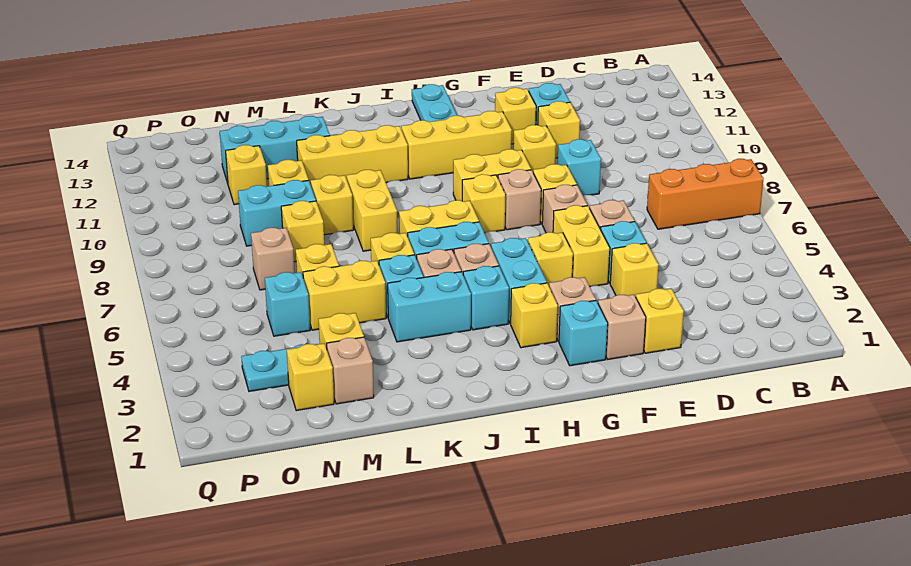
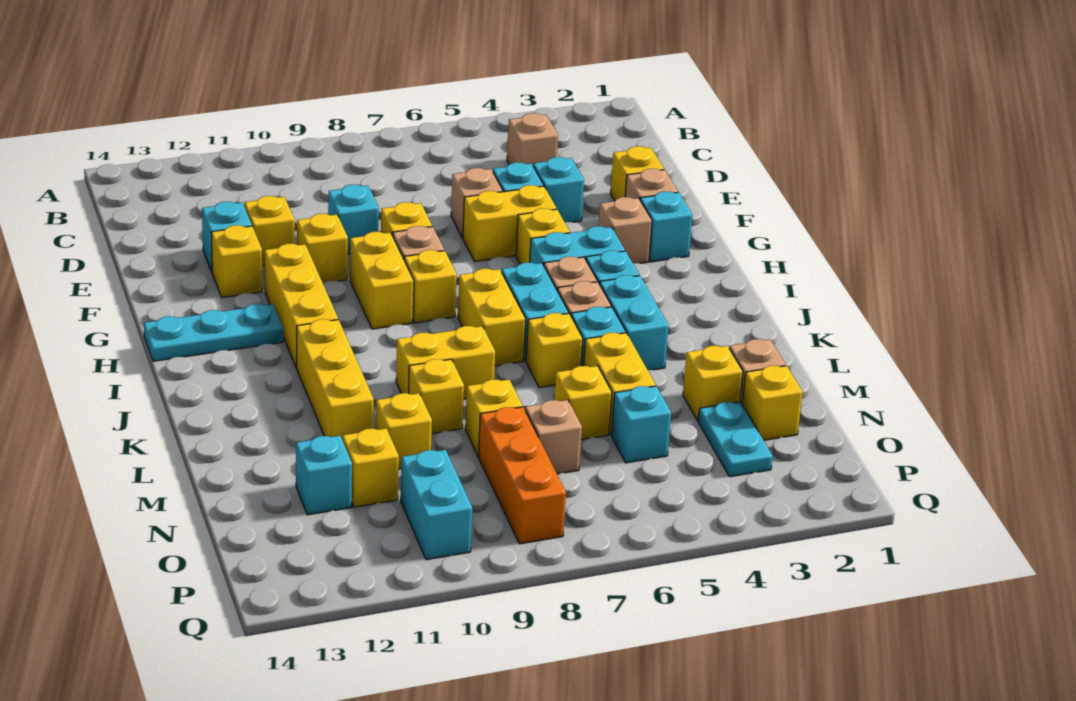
orange 1x3 brick [647,159,764,229] -> orange 1x3 brick moved to [478,407,566,544]
yellow 1x1 brick [610,243,658,297] -> cyan 1x1 brick [533,157,584,222]
tan 1x1 brick [542,185,587,233] -> tan 1x1 brick moved to [507,113,558,165]
yellow 1x1 brick [511,283,558,348] -> none
cyan 1x3 brick [220,116,330,183] -> cyan 1x1 brick [296,436,352,515]
cyan 1x2 brick [238,180,316,246] -> cyan 1x2 brick moved to [401,450,472,560]

